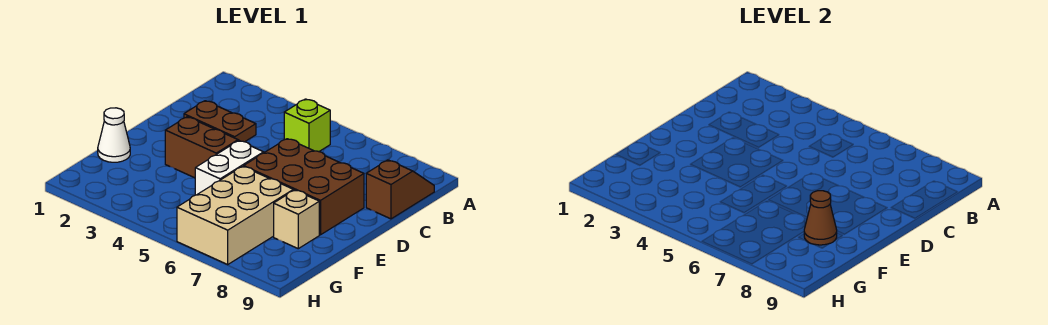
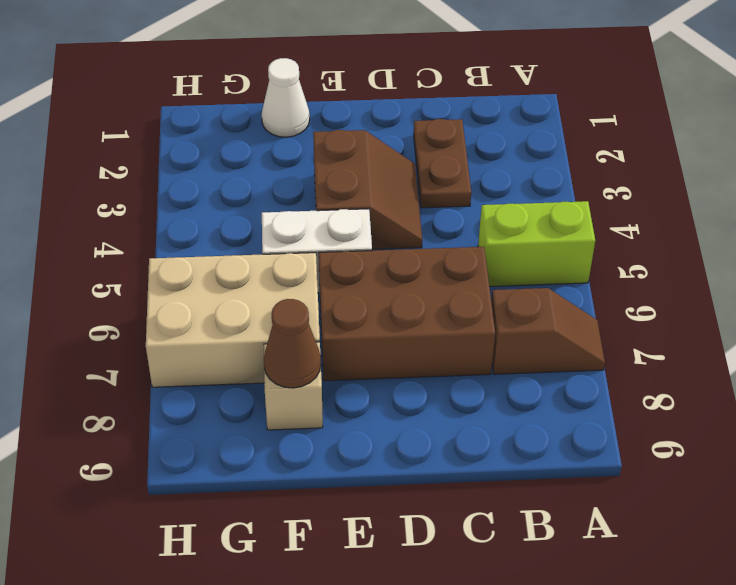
lime 1x1 brick [284,99,331,152] -> lime 1x2 brick [478,201,595,287]
brown 1x2 slope [366,160,434,219] -> brown 1x2 slope moved to [491,288,605,374]
brown 2x3 brick [244,139,364,235] -> brown 2x3 brick turned to [319,247,495,381]

